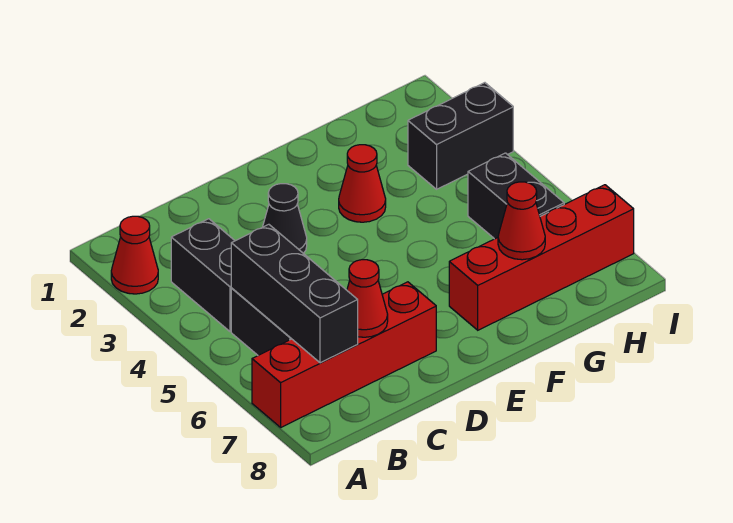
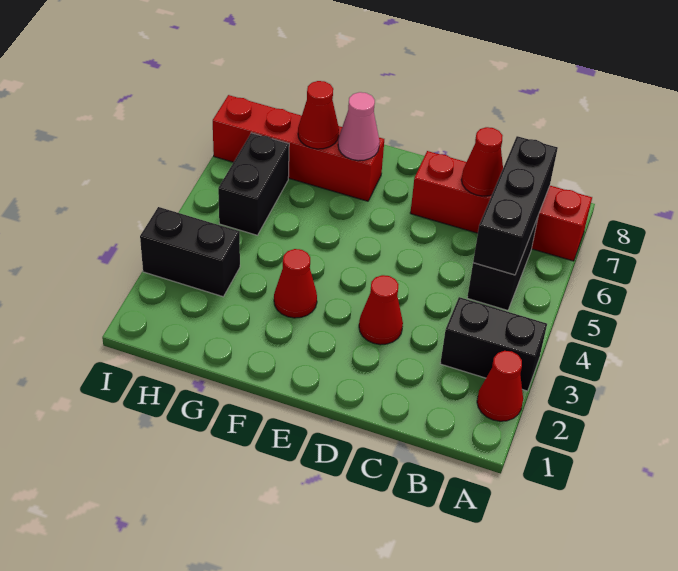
black 1x2 brick [171,219,235,331] -> black 1x2 brick turned to [440,297,547,391]
black 1x1 cone [263,184,307,253] -> red 1x1 cone [359,275,403,345]
none -> pink 1x1 cone [338,92,380,161]

